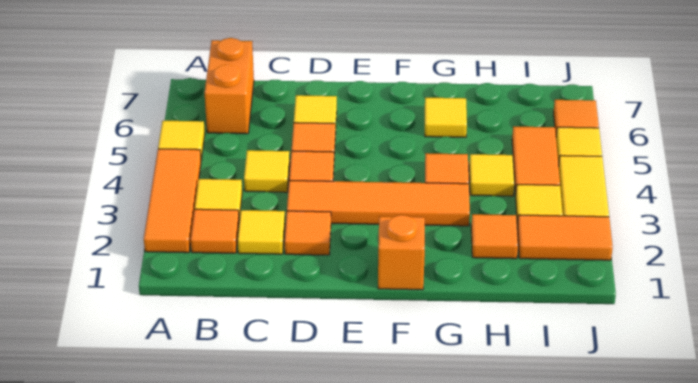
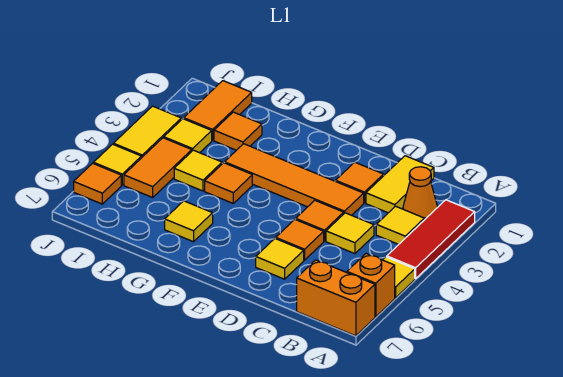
orange 1x3 tile [144,149,201,253] -> red 1x3 tile [387,200,475,279]
orange 1x1 tile [191,209,239,253] -> orange 1x1 cone [403,167,438,220]
orange 1x2 brick [205,38,254,134] -> orange 1x2 brick turned to [297,260,375,336]
yellow 1x1 tile [238,210,285,254] -> yellow 1x2 tile [366,156,434,213]
orange 1x1 brick [378,215,425,290] -> orange 1x1 brick moved to [347,254,395,317]
orange 1x2 tile [517,215,613,260] -> orange 1x2 tile turned to [183,81,252,140]

